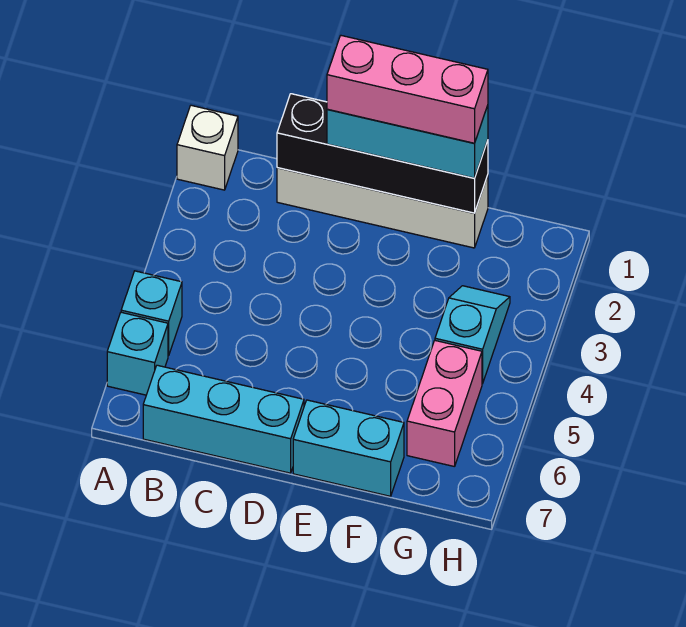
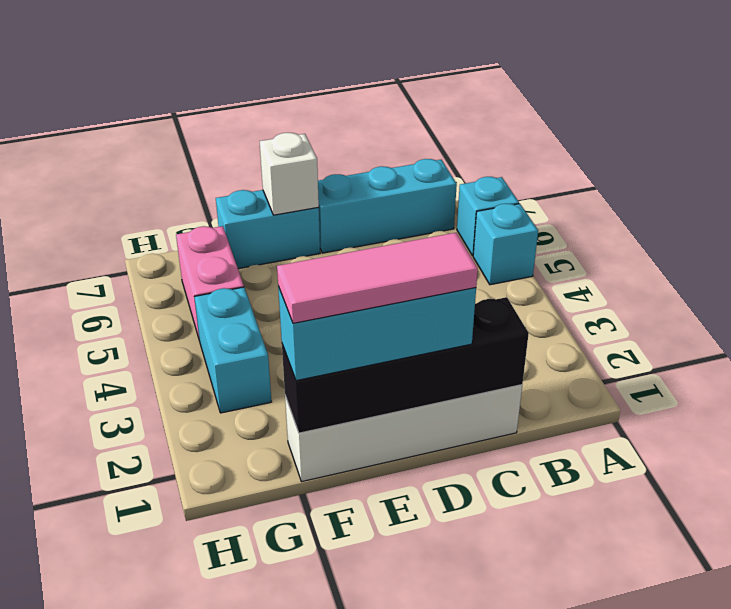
white 1x1 brick [177,105,238,190] -> white 1x1 brick moved to [260,133,319,215]
pink 1x3 brick [327,36,488,143] -> pink 1x3 tile [277,233,478,323]
cyan 1x2 slope [435,286,510,384] -> cyan 1x2 brick [194,287,271,413]

